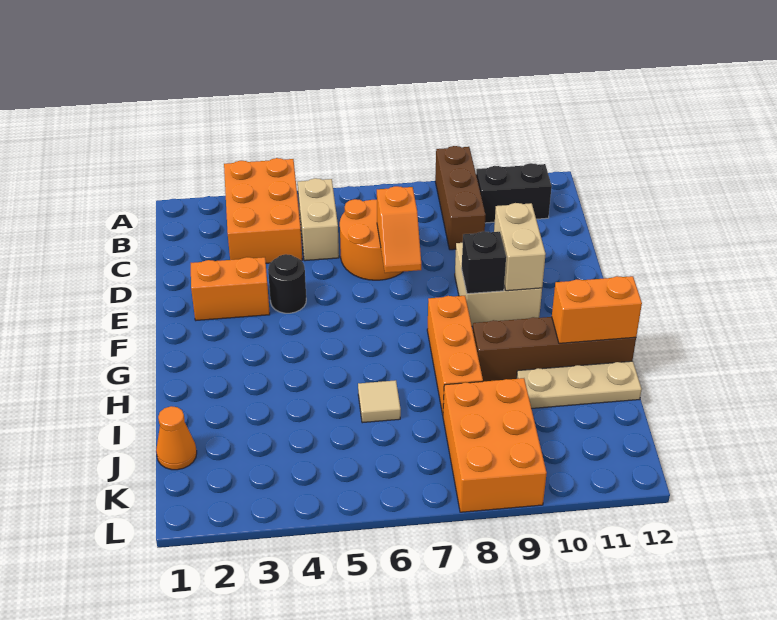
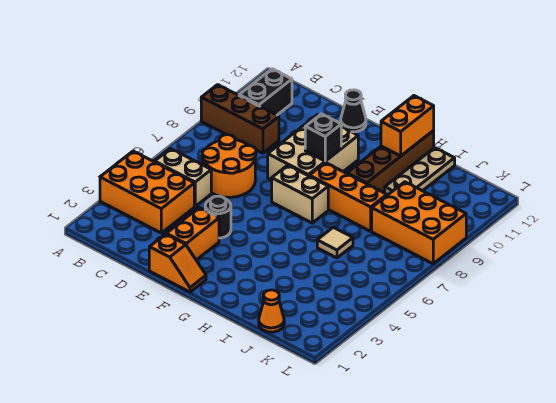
orange 1x2 slope [377,186,421,273] -> orange 1x2 slope moved to [149,234,206,292]
tan 2x2 brick [455,243,542,326] -> tan 2x3 brick [268,115,358,180]
tan 1x2 brick [494,203,546,291] -> tan 1x2 brick moved to [272,165,328,223]
none -> black 1x1 cone [341,90,366,132]

